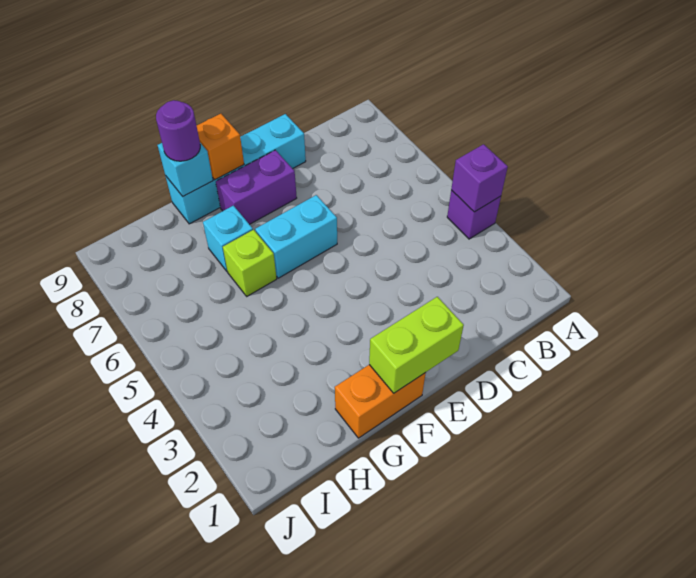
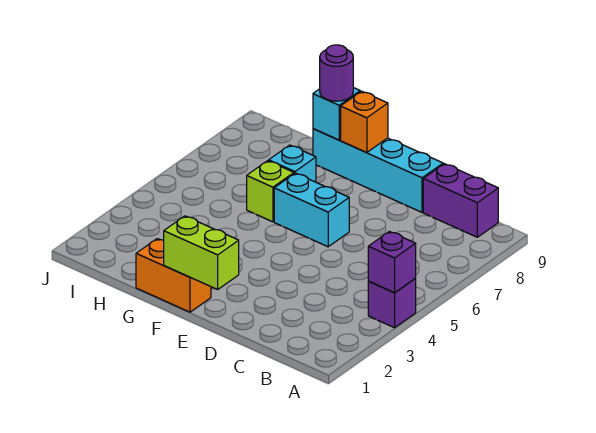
purple 1x2 brick [216,150,297,224] -> purple 1x2 brick moved to [423,164,498,237]

